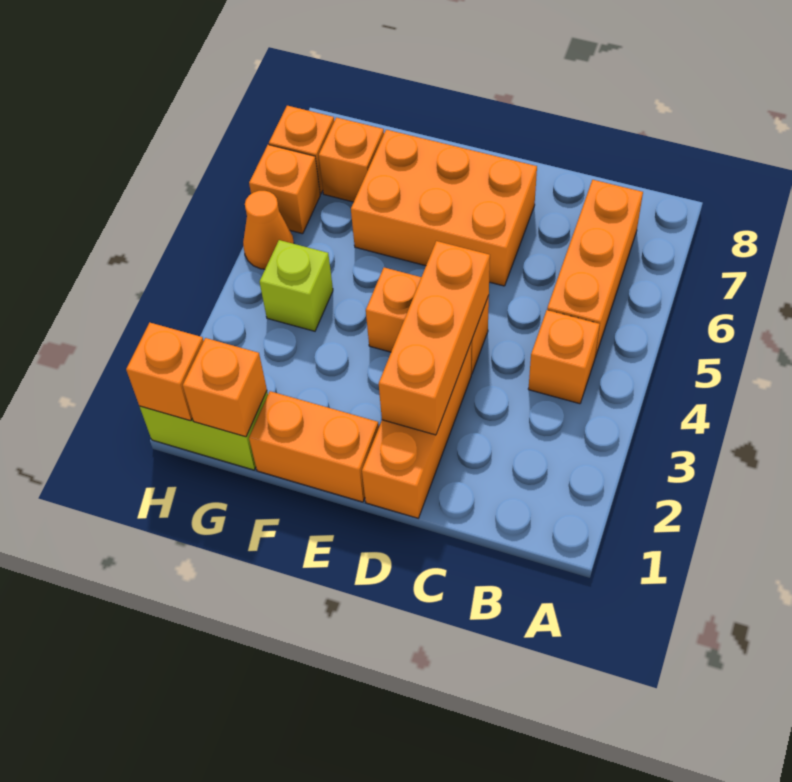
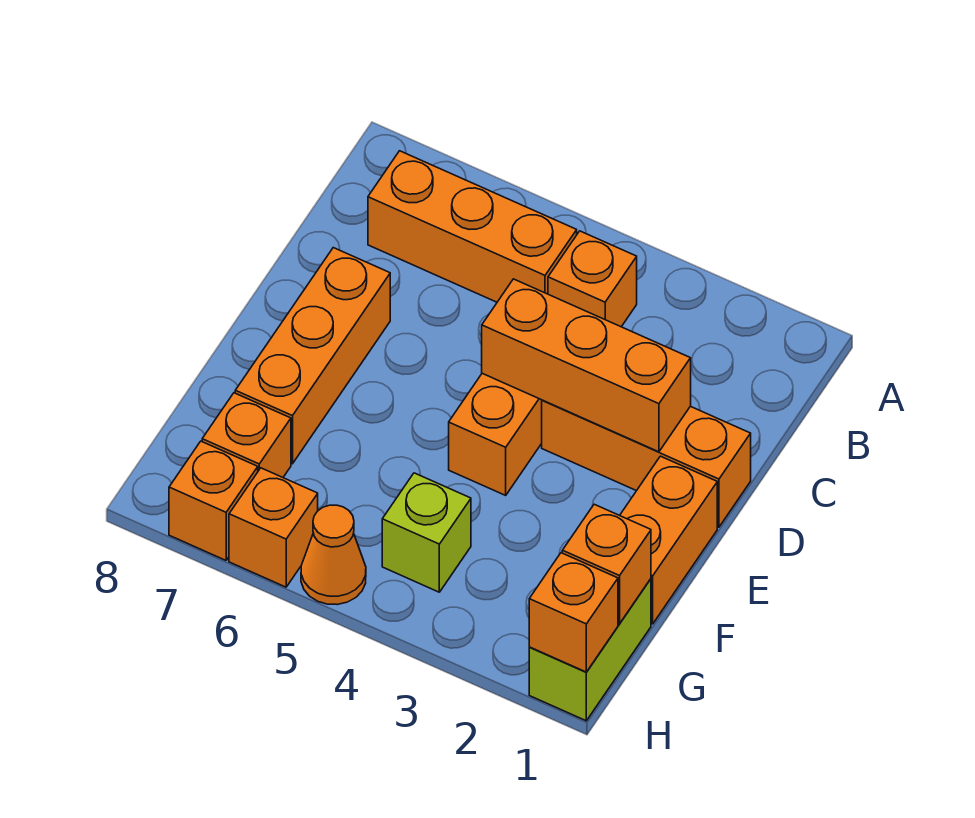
orange 2x3 brick [351,130,537,286] -> orange 1x3 brick [235,248,390,464]

